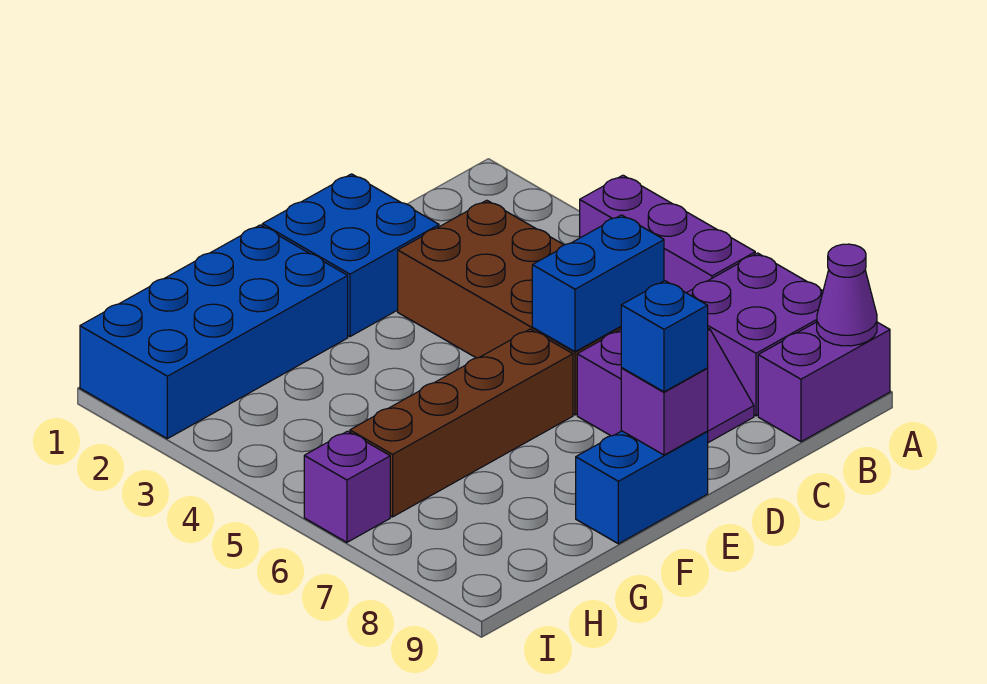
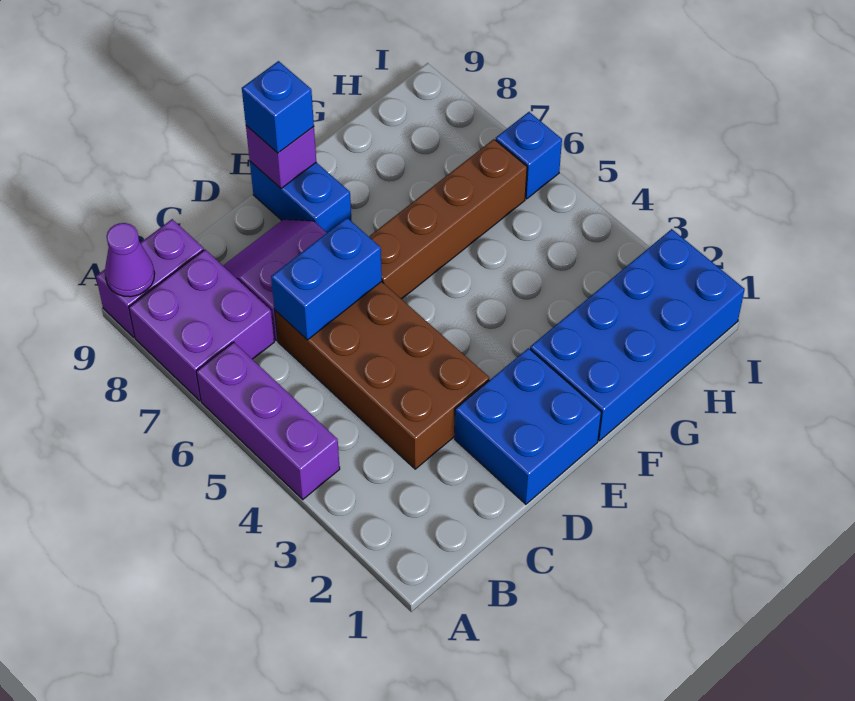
blue 1x2 brick [576,431,708,544] -> blue 1x2 brick turned to [250,162,351,233]
purple 1x1 brick [304,431,390,542] -> blue 1x1 brick [496,112,562,199]

